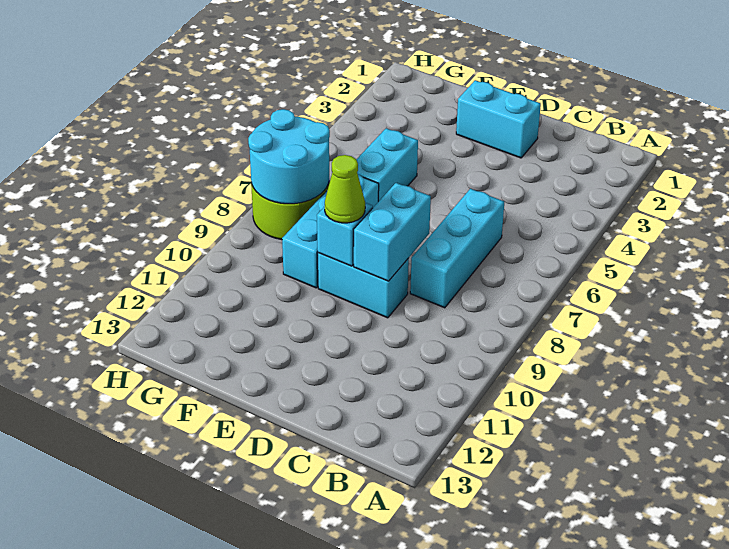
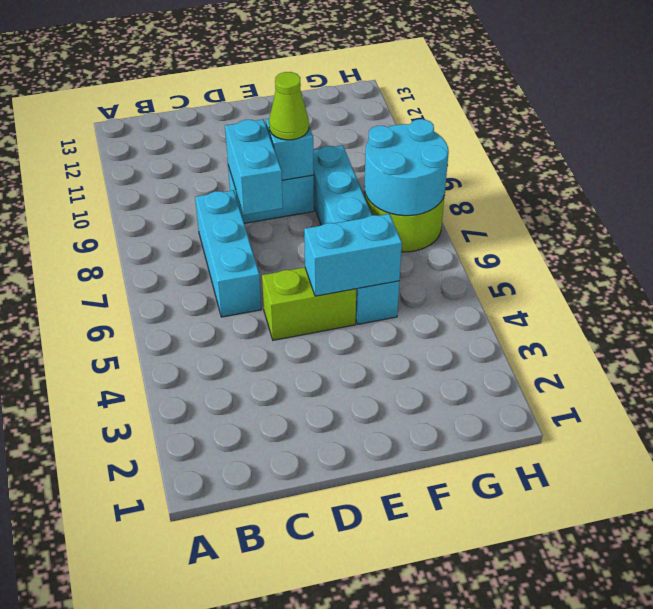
cyan 1x2 brick [456,80,541,158] -> cyan 1x2 brick moved to [304,214,402,296]
none -> lime 1x2 brick [262,267,356,340]

